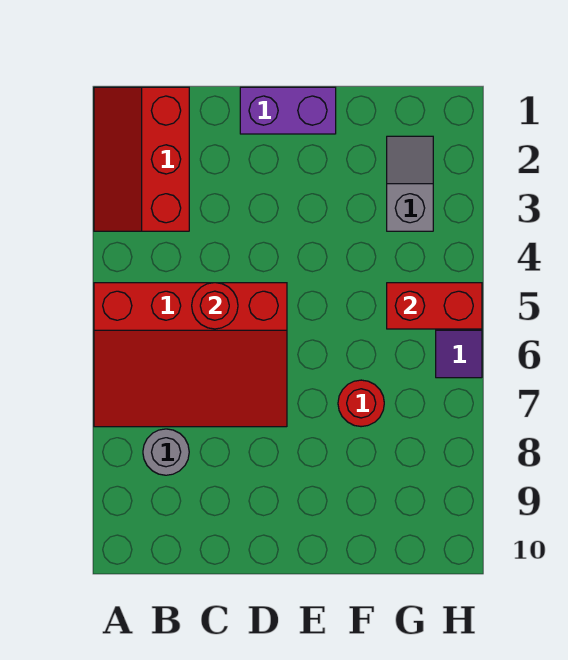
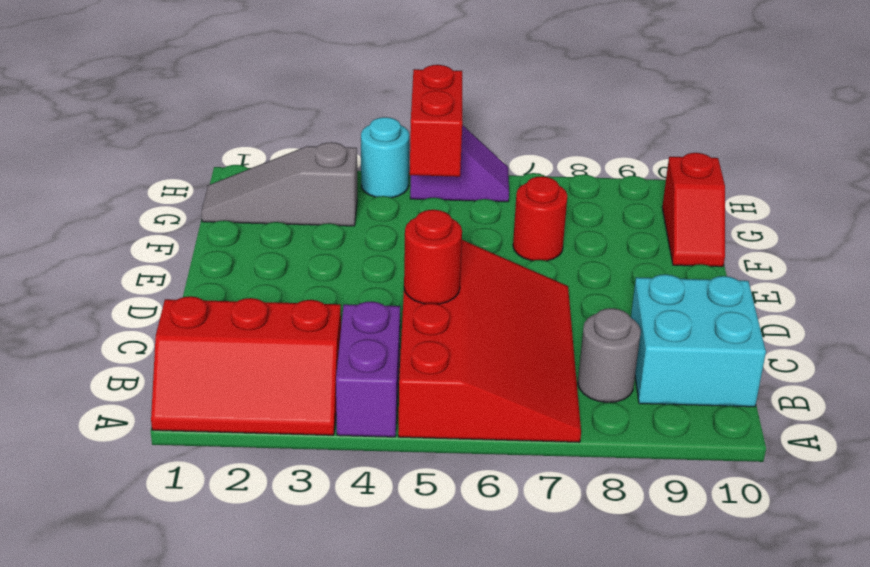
none -> cyan 2x2 brick [631,274,766,407]
purple 1x2 brick [240,87,336,134] -> purple 1x2 brick moved to [336,301,400,437]
none -> red 1x2 slope [662,153,725,267]
grey 1x2 slope [387,136,433,231] -> grey 1x3 slope [201,142,357,226]
none -> cyan 1x1 round brick [361,117,409,198]

